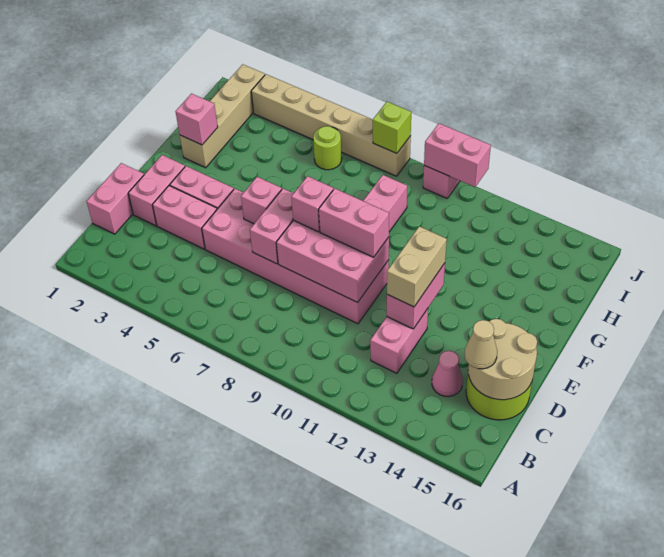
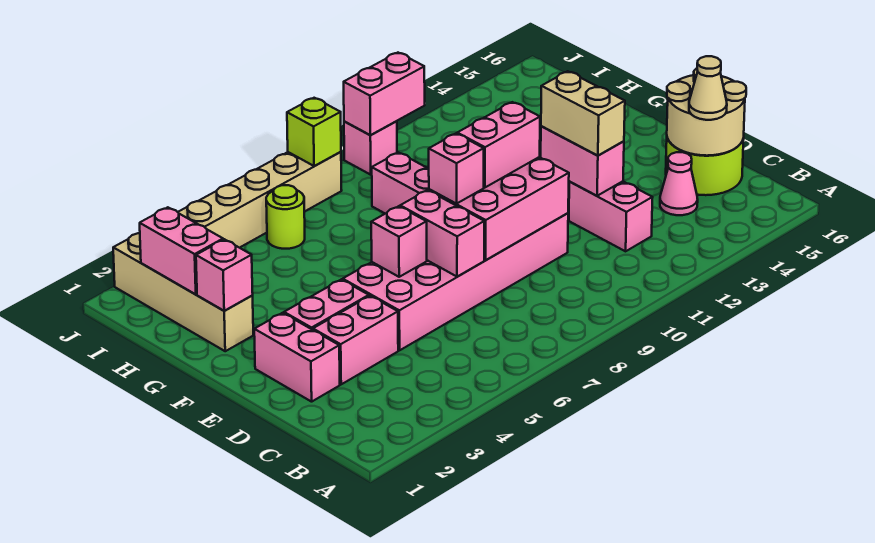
pink 1x2 brick [87,163,144,234] -> pink 1x2 brick moved to [140,207,223,294]

